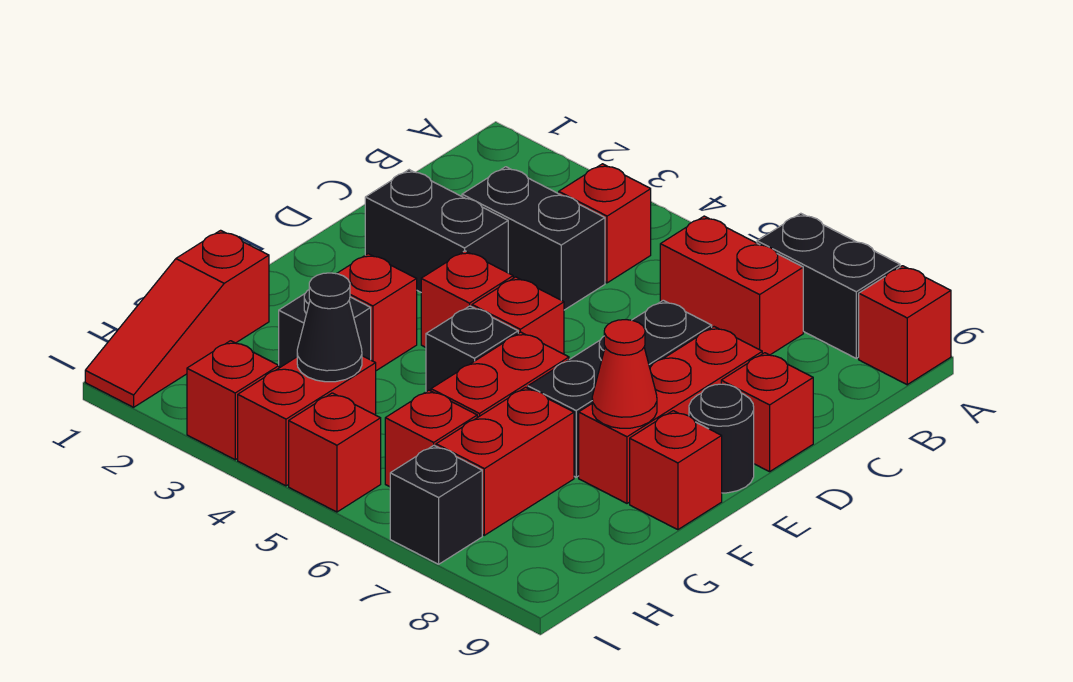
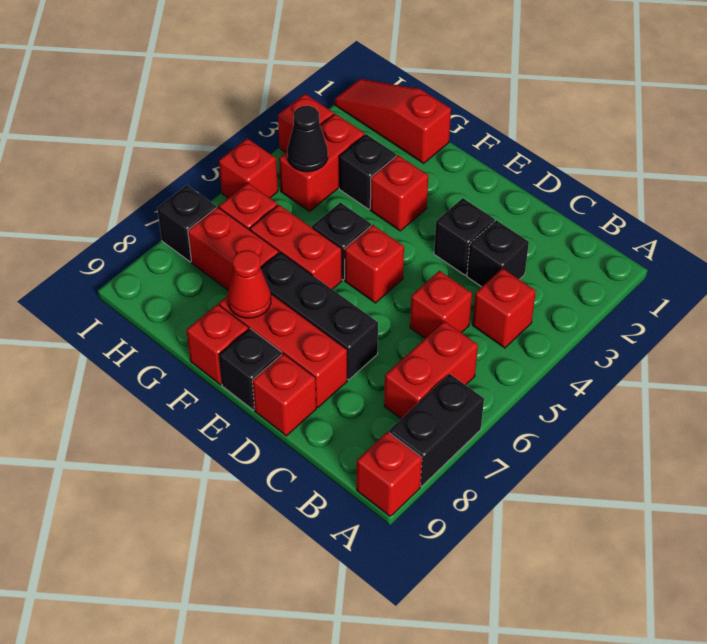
black 1x2 brick [462,167,605,310] -> black 1x1 brick [467,220,529,287]
black 1x2 brick [365,170,508,292] -> black 1x1 brick [434,198,495,275]
red 1x1 brick [421,251,513,347] -> red 1x1 brick moved to [410,271,472,338]
black 1x1 round brick [689,384,754,493] -> black 1x1 brick [219,329,282,410]
red 1x2 brick [238,356,376,486] -> red 1x2 brick turned to [279,114,365,211]

